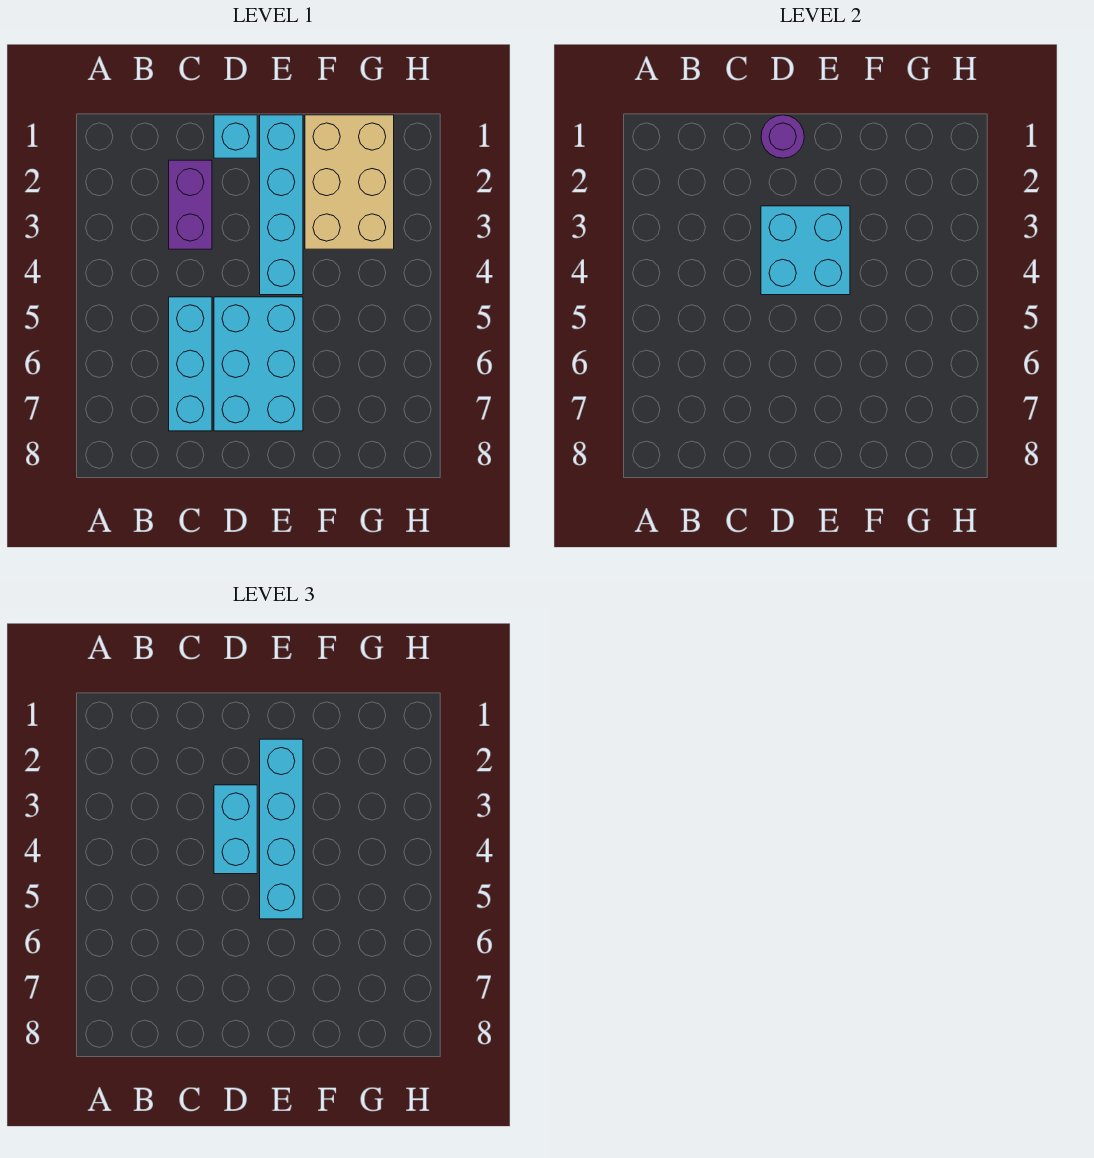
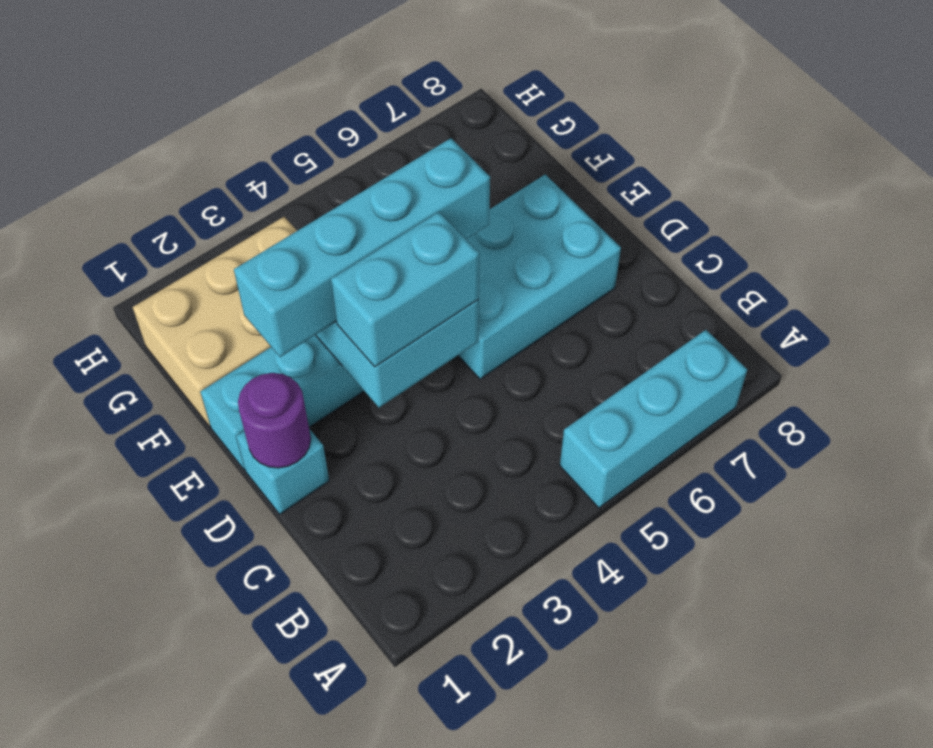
purple 1x2 brick [169,160,212,249] -> none
cyan 1x3 brick [169,297,212,431] -> cyan 1x3 brick moved to [560,330,747,508]

